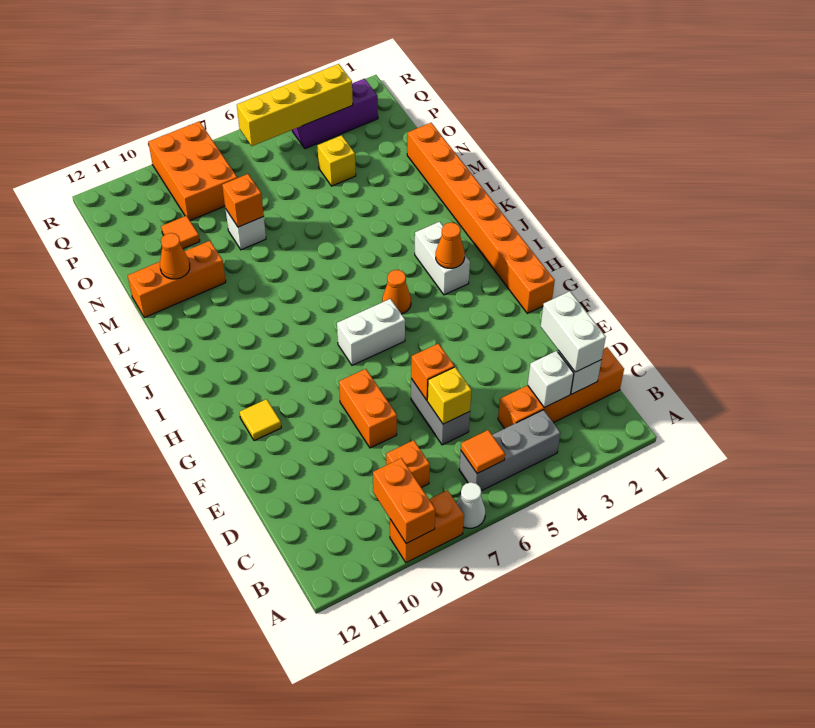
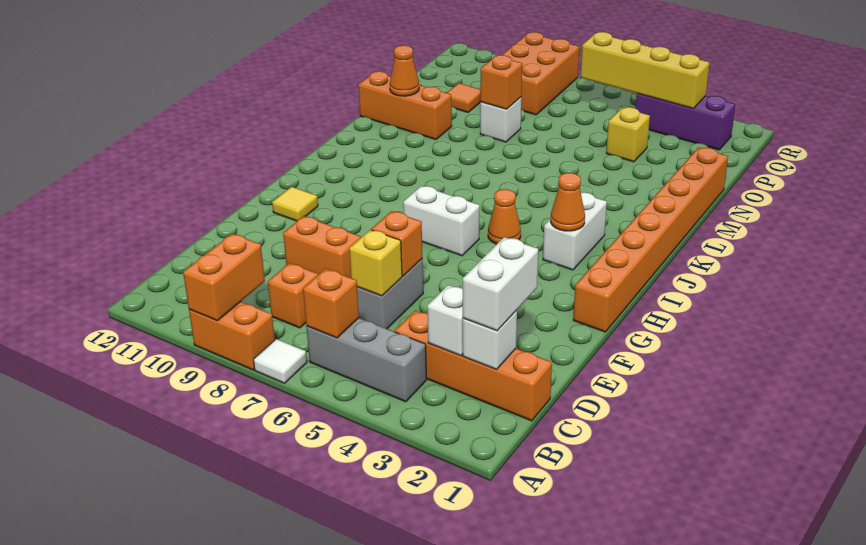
white 1x1 cone [457,482,486,528] -> white 1x1 tile [253,339,307,383]
orange 1x1 tile [461,430,505,474] -> orange 1x1 brick [303,269,359,338]
orange 1x2 brick [339,369,397,448] -> orange 1x2 brick turned to [283,216,361,278]

